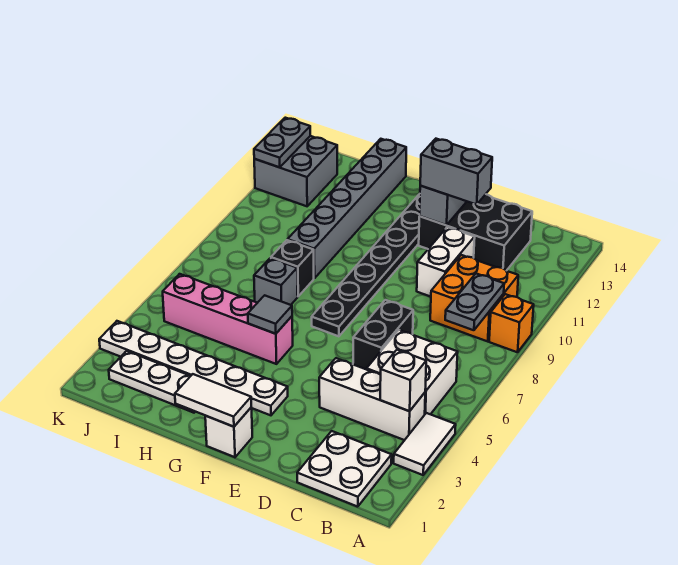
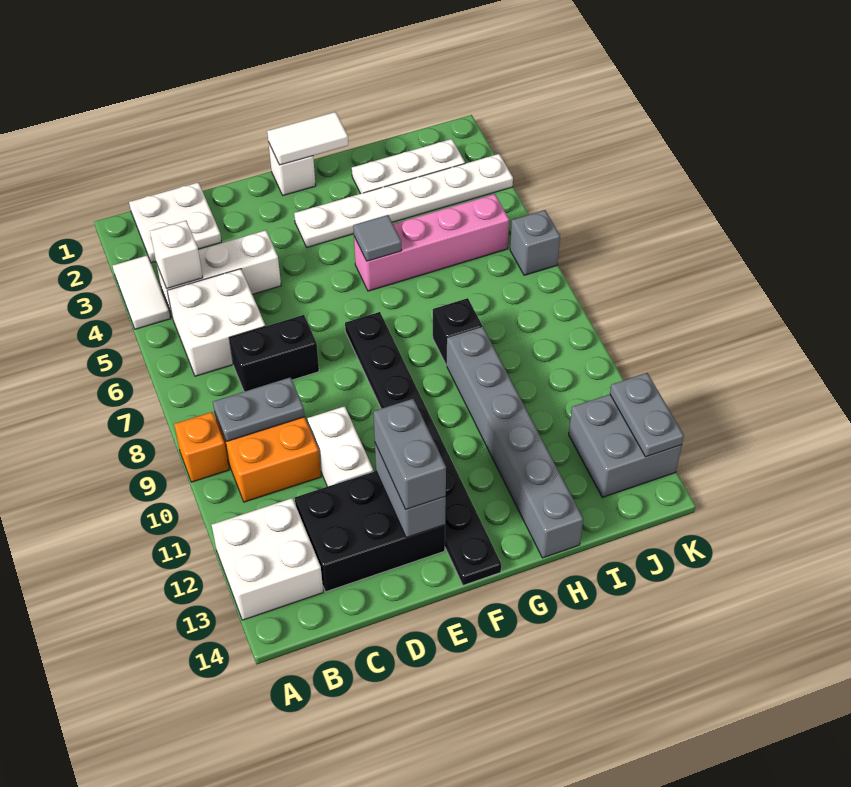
none -> white 2x2 brick [212,498,323,620]
grey 1x2 plate [445,274,504,330] -> grey 1x2 plate turned to [213,377,305,441]
black 1x2 brick [353,300,413,369] -> black 1x2 brick turned to [229,315,319,392]
grey 1x2 brick [420,139,492,205] -> grey 1x2 brick turned to [373,399,446,509]
grey 1x1 brick [254,258,298,305] -> grey 1x1 brick moved to [510,210,560,275]

